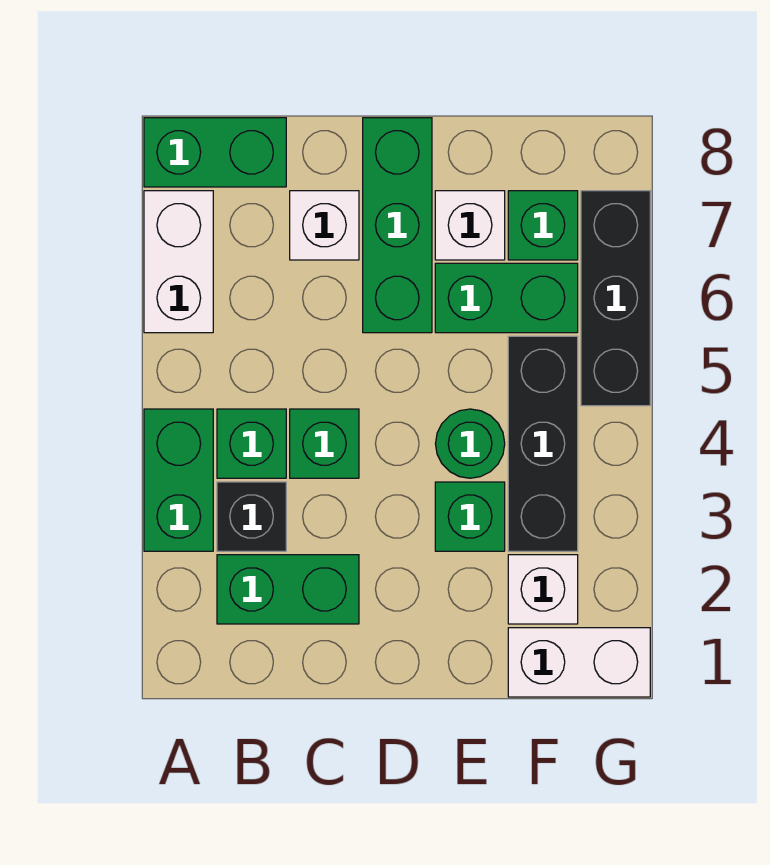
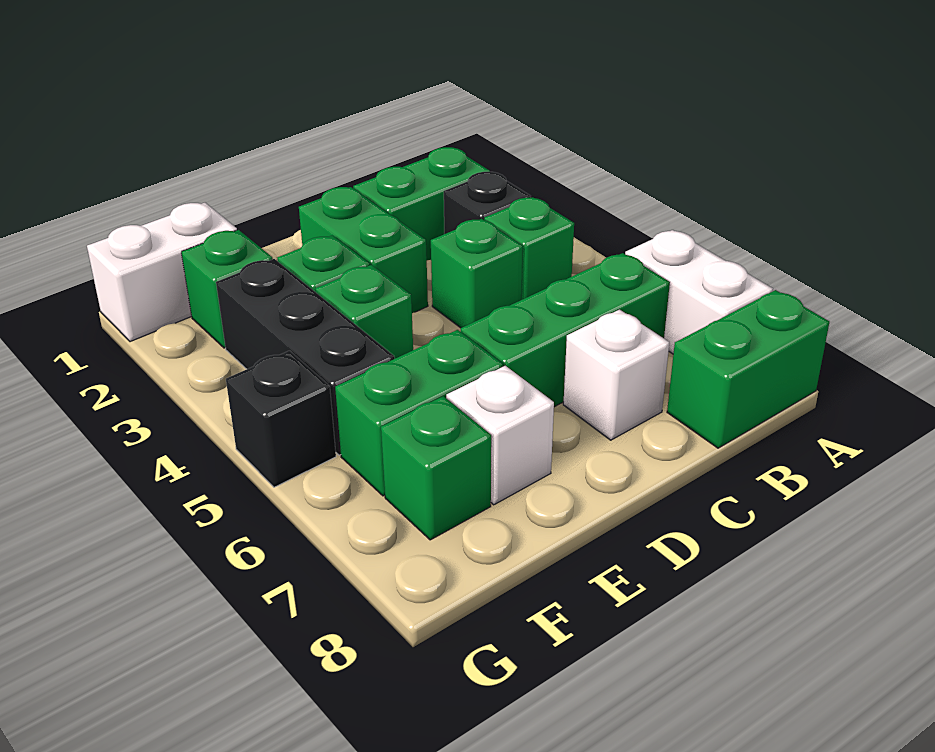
green 1x2 brick [144,409,213,551] -> green 1x2 brick moved to [299,187,428,313]
green 1x3 brick [363,118,432,333] -> green 1x3 brick turned to [461,253,670,407]
green 1x1 round brick [435,409,505,478] -> green 1x1 brick [315,265,413,358]
white 1x1 brick [508,555,578,624] -> green 1x1 brick [181,230,273,348]
black 1x3 brick [581,191,650,406] -> black 1x1 brick [226,351,336,487]

